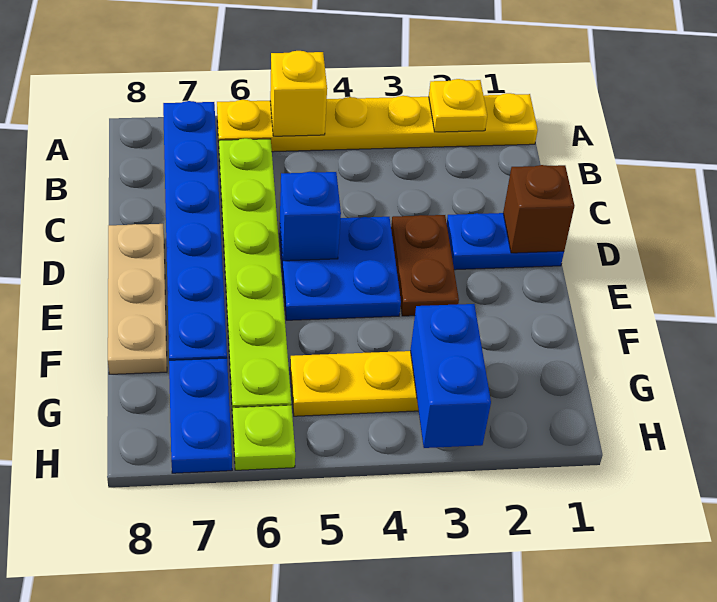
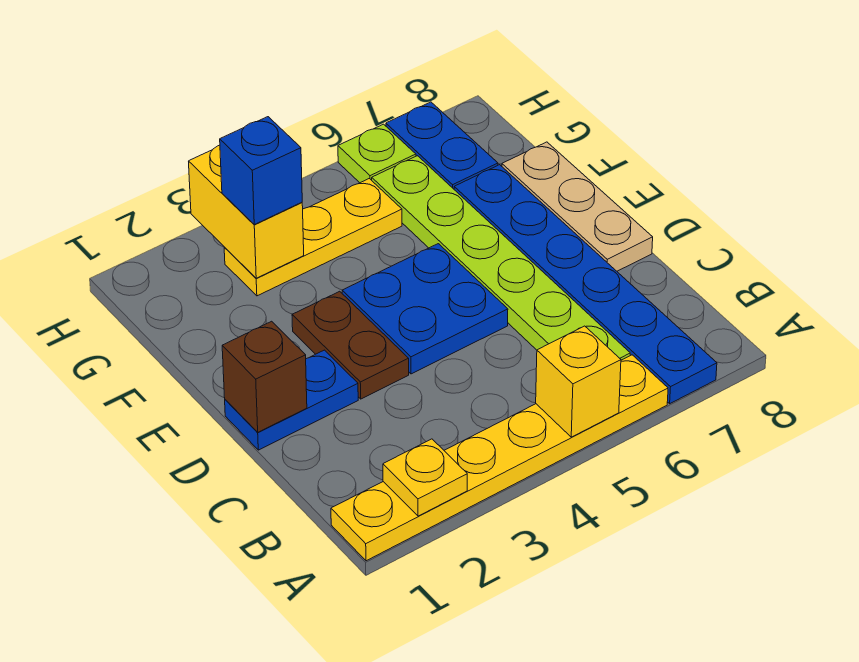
blue 1x1 brick [280,172,341,261] -> blue 1x1 brick moved to [220,117,302,225]
blue 1x2 brick [410,304,491,448] -> yellow 1x2 brick [189,145,304,278]

